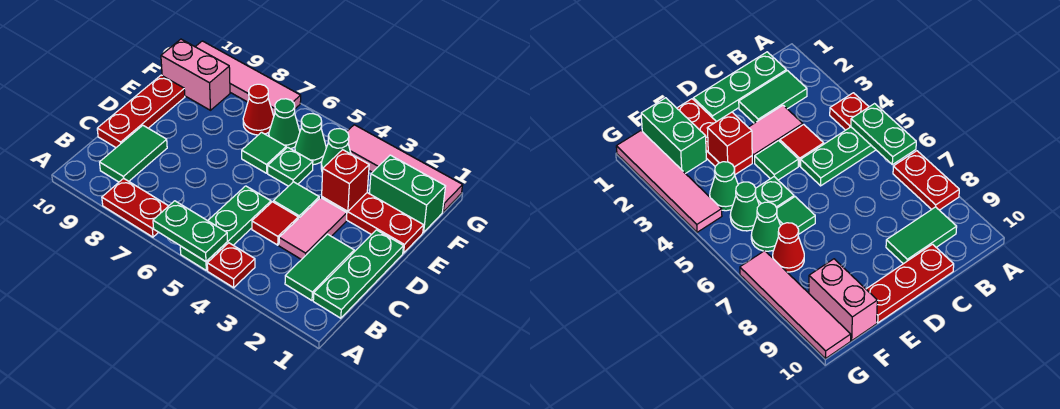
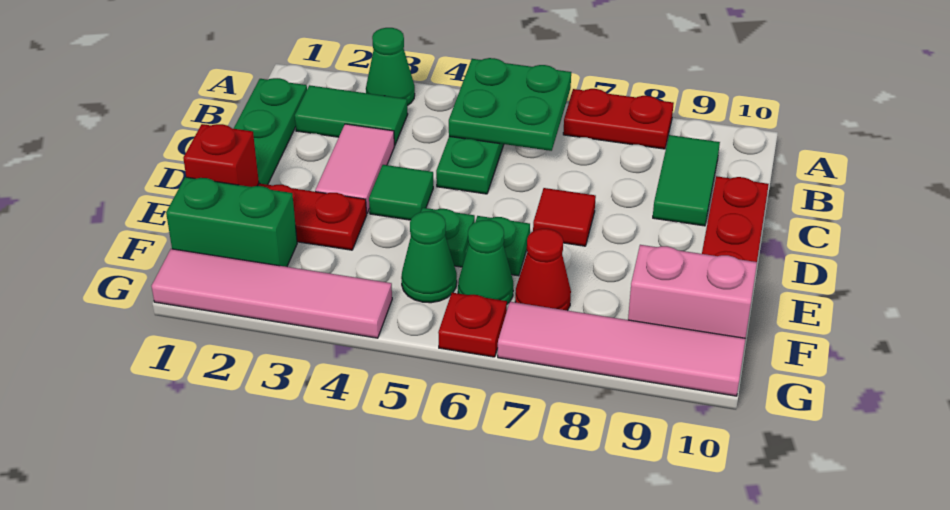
red 1x1 plate [207,243,255,288] -> red 1x1 plate moved to [438,293,507,357]
green 1x2 plate [153,201,227,262] -> green 2x2 plate [449,58,571,151]
green 1x2 tile [285,234,354,300] -> green 1x2 tile turned to [295,85,408,145]
red 1x1 tile [252,202,298,245] -> red 1x1 tile moved to [533,188,596,246]
red 1x1 brick [322,150,369,211] -> red 1x1 brick moved to [183,124,259,187]
green 1x1 tile [242,132,286,173] -> green 1x1 plate [465,216,530,276]
green 1x1 cone [321,129,351,172] -> green 1x1 cone moved to [366,28,415,106]

